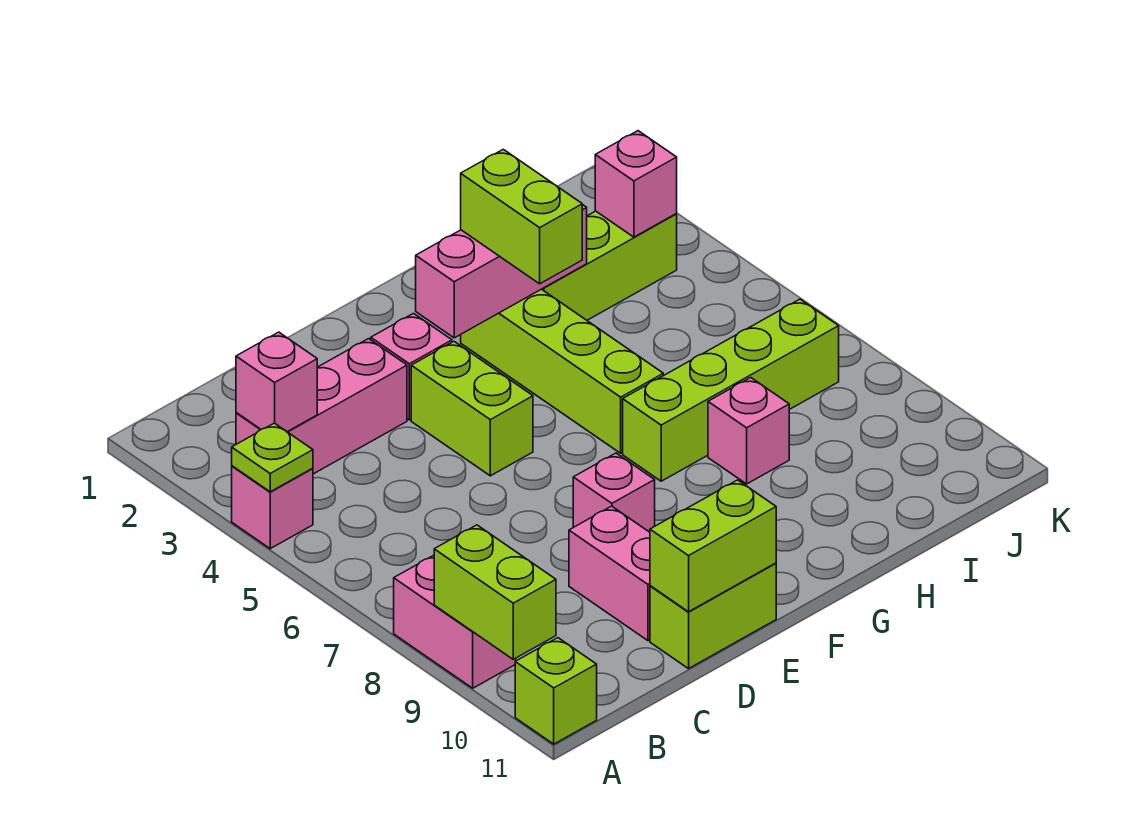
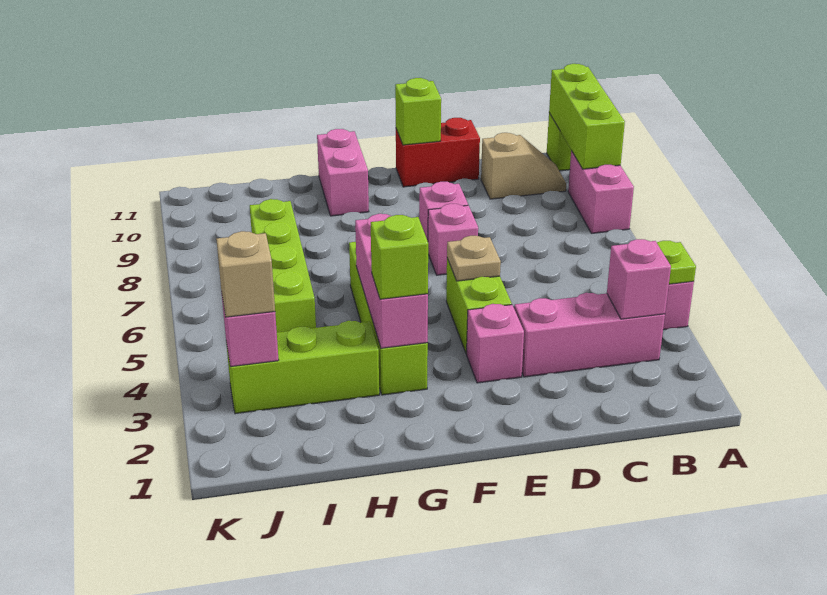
lime 1x2 brick [434,525,556,659] -> lime 1x3 brick [549,64,625,169]
none -> tan 1x2 slope [481,133,566,199]
pink 1x2 brick [569,506,650,641] -> pink 1x2 brick moved to [317,129,369,216]
lime 1x2 brick [650,563,776,669] -> red 1x2 brick [396,118,480,187]
lime 1x2 brick [650,480,776,612] -> lime 1x1 brick [395,78,441,145]
none -> tan 1x1 plate [447,236,501,281]
pink 1x3 brick [416,205,587,338] -> pink 1x3 brick turned to [355,214,428,348]
lime 1x2 brick [461,149,582,284] -> lime 1x1 brick [371,215,428,299]
lime 1x4 brick [623,299,839,481] -> lime 1x4 brick turned to [250,199,316,332]
pink 1x1 brick [708,378,789,484] -> pink 1x1 brick moved to [428,204,478,275]
none -> tan 1x1 brick [216,231,275,317]

